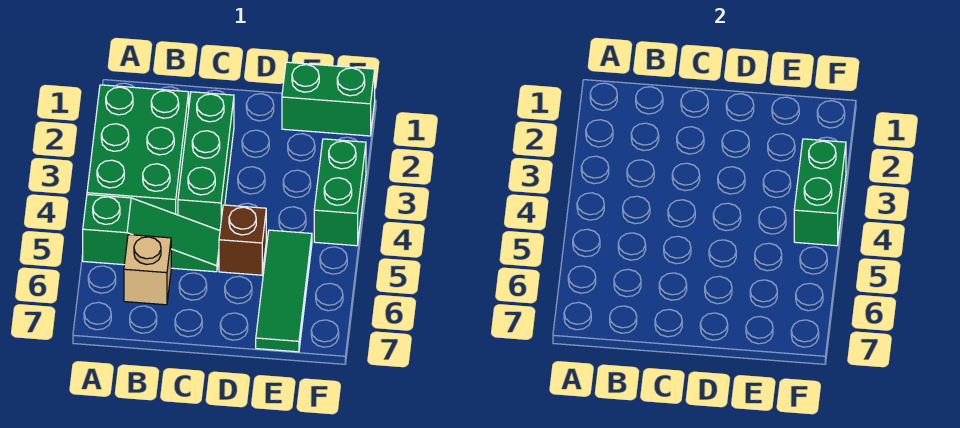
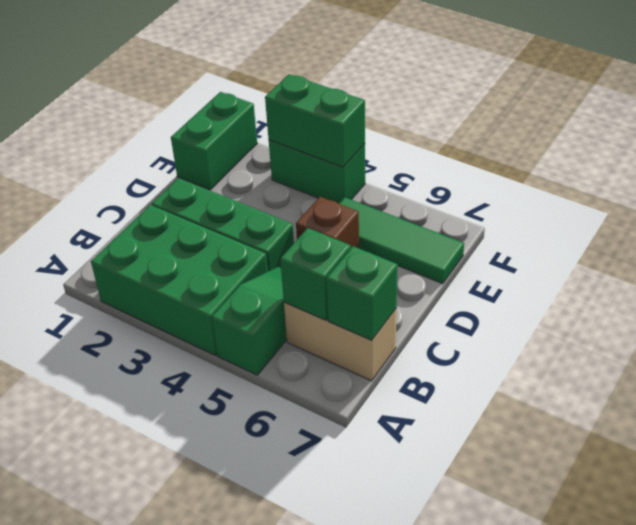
tan 1x1 brick [124,235,171,305] -> tan 1x2 brick [284,302,396,381]
none -> green 1x1 brick [280,228,351,320]
none -> green 1x1 brick [326,246,398,340]

